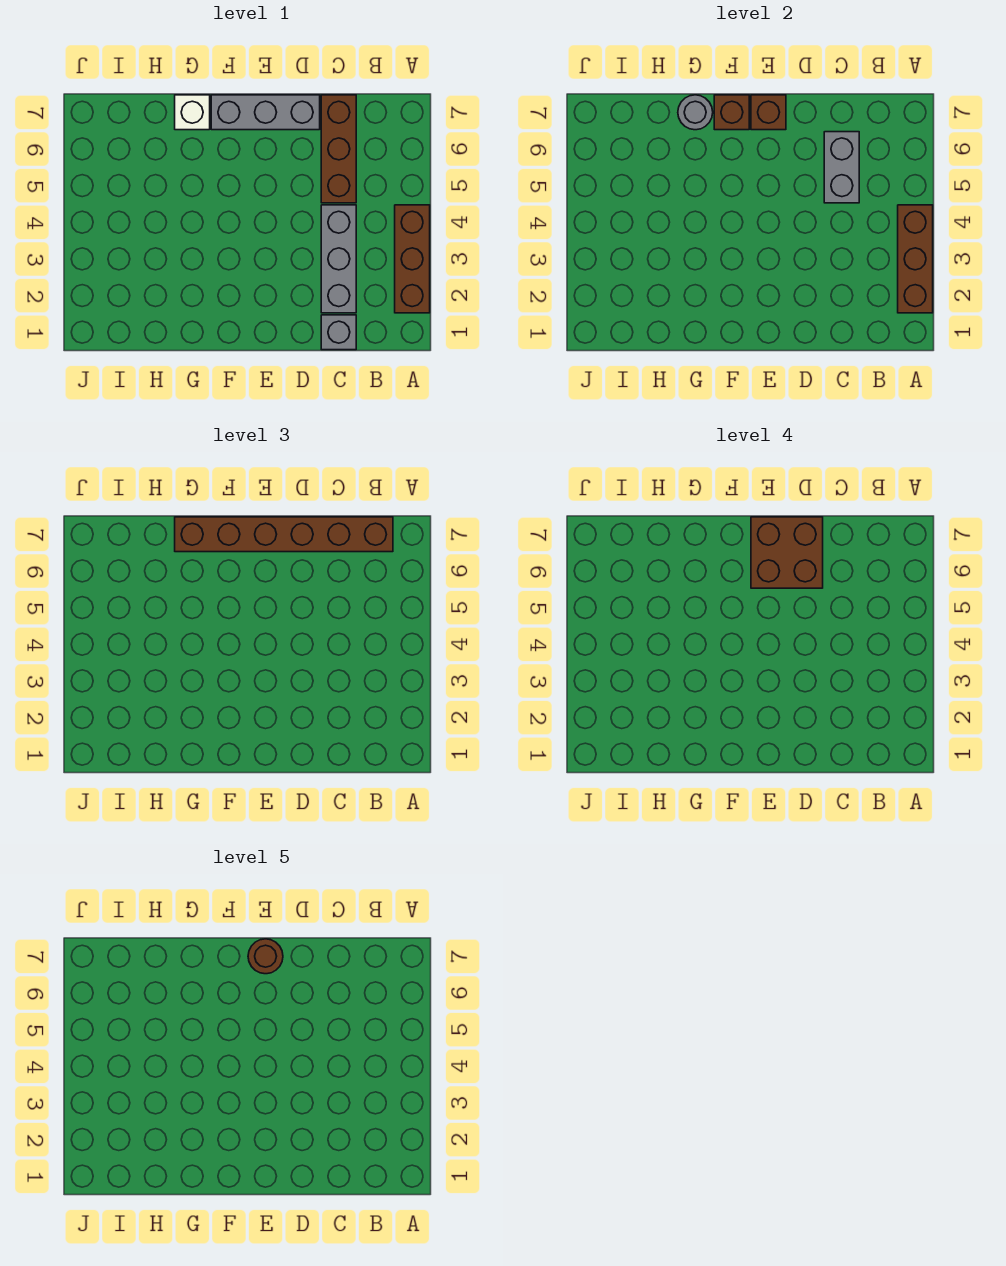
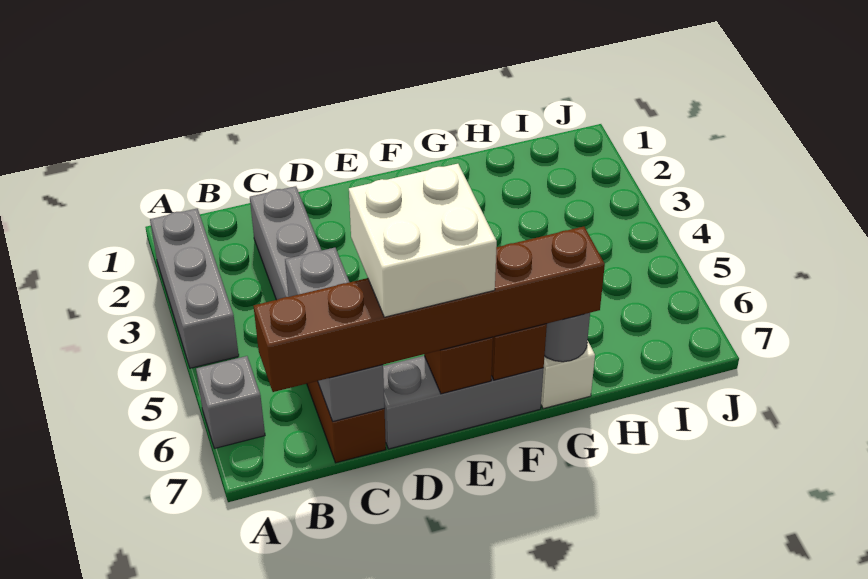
brown 1x3 brick [395,205,430,313] -> grey 1x3 brick [150,209,239,368]
brown 1x3 brick [898,205,933,313] -> none
grey 1x1 brick [321,315,356,350] -> grey 1x1 brick moved to [196,356,265,448]
grey 1x2 brick [824,132,859,203] -> grey 1x3 brick [285,248,384,421]
brown 2x2 brick [751,517,823,588] -> white 2x2 brick [349,164,497,317]
brown 1x1 round brick [248,939,283,974] -> none

